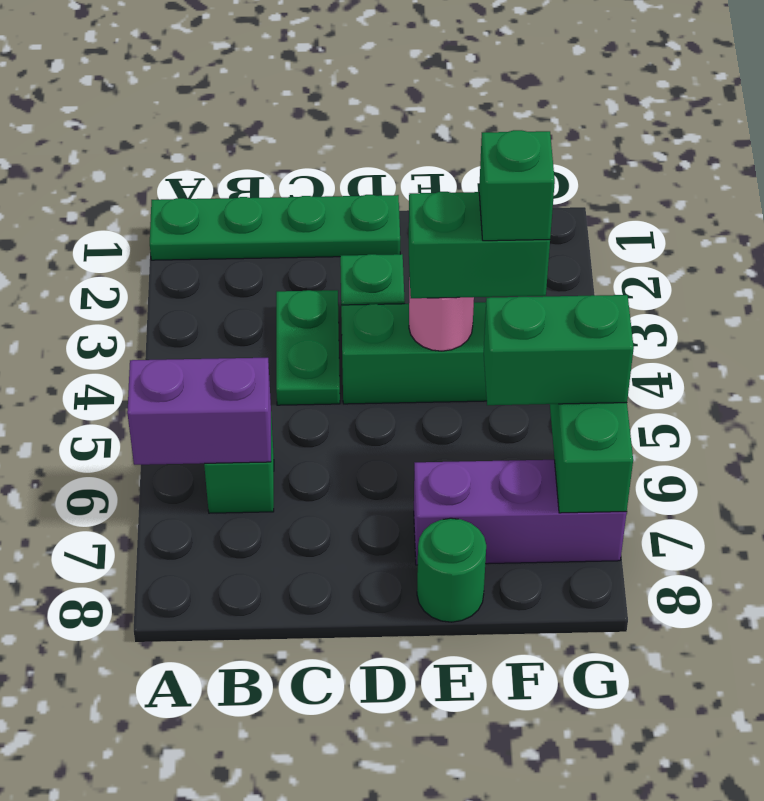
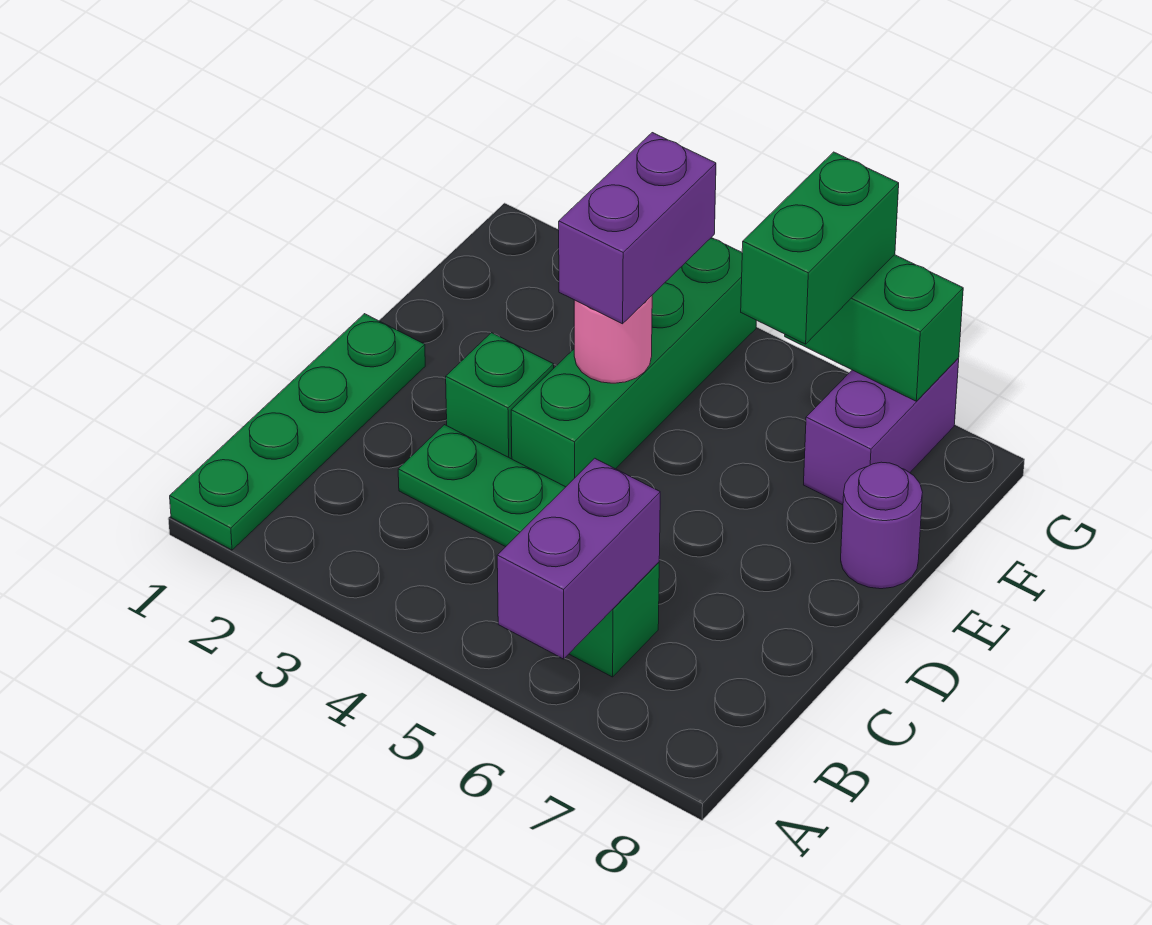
green 1x2 brick [409,192,550,298] -> purple 1x2 brick [559,133,716,324]
purple 1x3 brick [414,460,627,565] -> purple 1x2 brick [804,358,959,505]
green 1x1 round brick [417,518,486,622] -> purple 1x1 round brick [841,462,923,589]
green 1x1 brick [479,130,555,241] -> none

